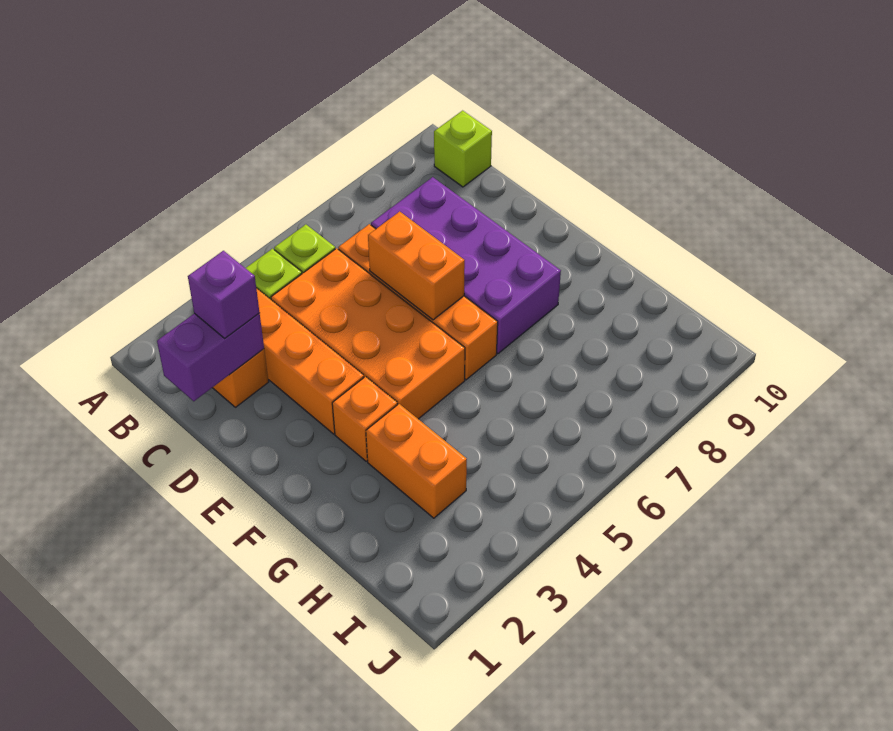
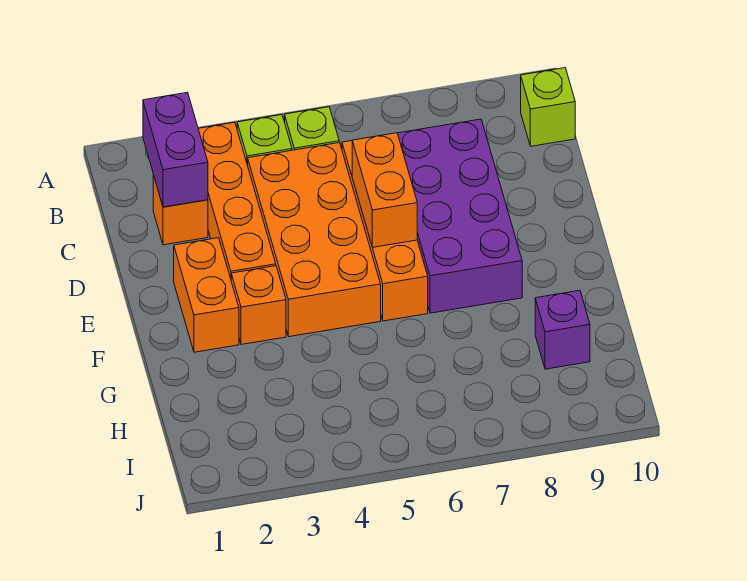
purple 1x2 brick [157,313,264,401] -> purple 1x2 brick turned to [143,92,208,207]
purple 1x1 brick [188,251,260,338] -> purple 1x1 brick moved to [535,290,590,369]
orange 1x2 brick [366,404,467,518] -> orange 1x2 brick moved to [174,238,239,352]

